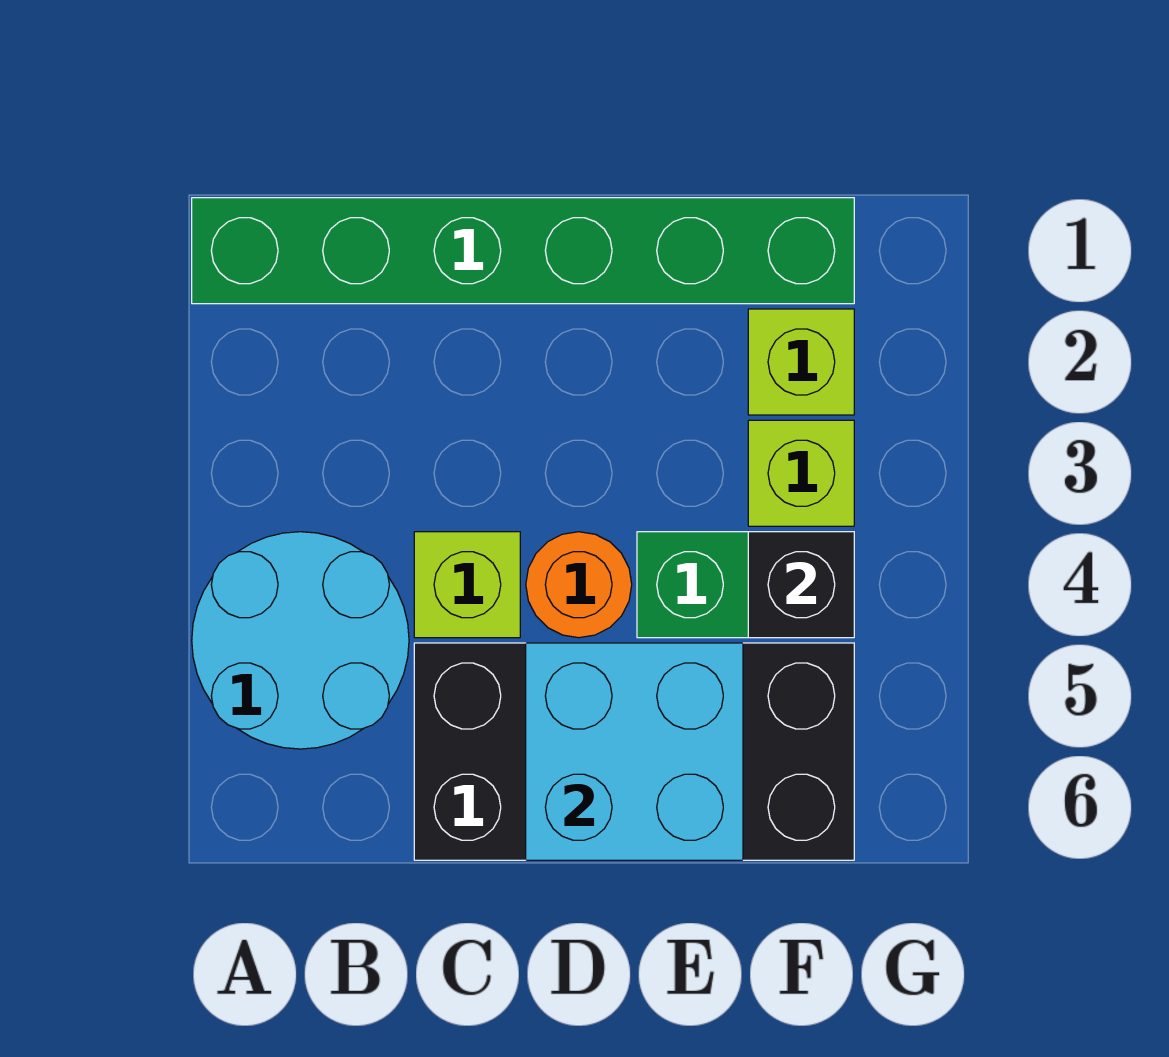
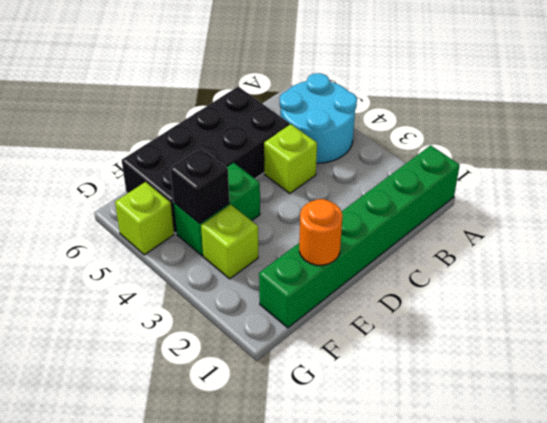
orange 1x1 round brick [526,532,632,638] -> orange 1x1 round brick moved to [299,199,342,265]
cyan 2x2 brick [526,643,743,860] -> none
lime 1x1 brick [748,309,854,415] -> lime 1x1 brick moved to [115,182,174,255]

